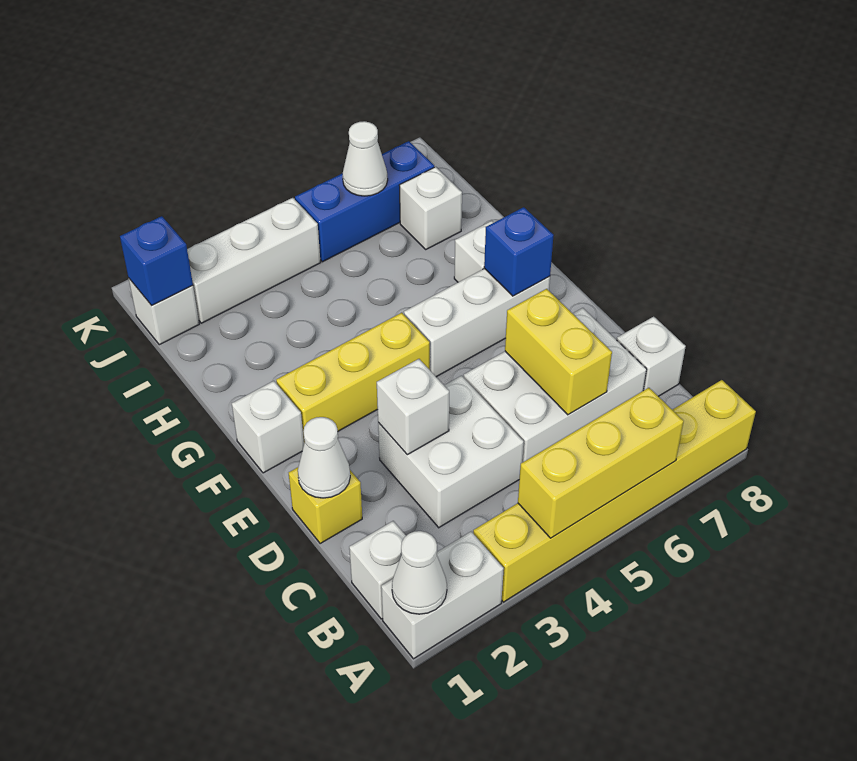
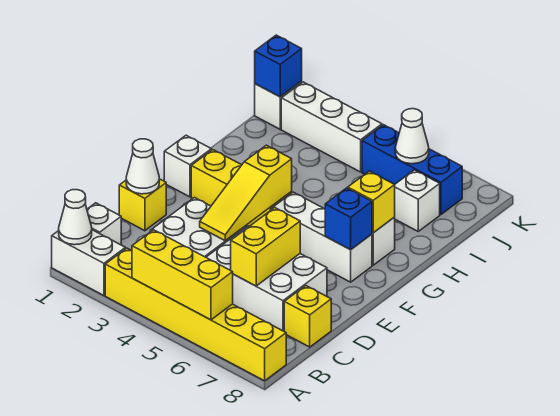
white 1x1 brick [617,317,686,396] -> yellow 1x1 brick [284,286,331,347]
white 1x1 brick [377,359,449,455] -> none
none -> yellow 1x3 slope [200,145,292,241]
none -> yellow 1x1 brick [348,171,395,233]

